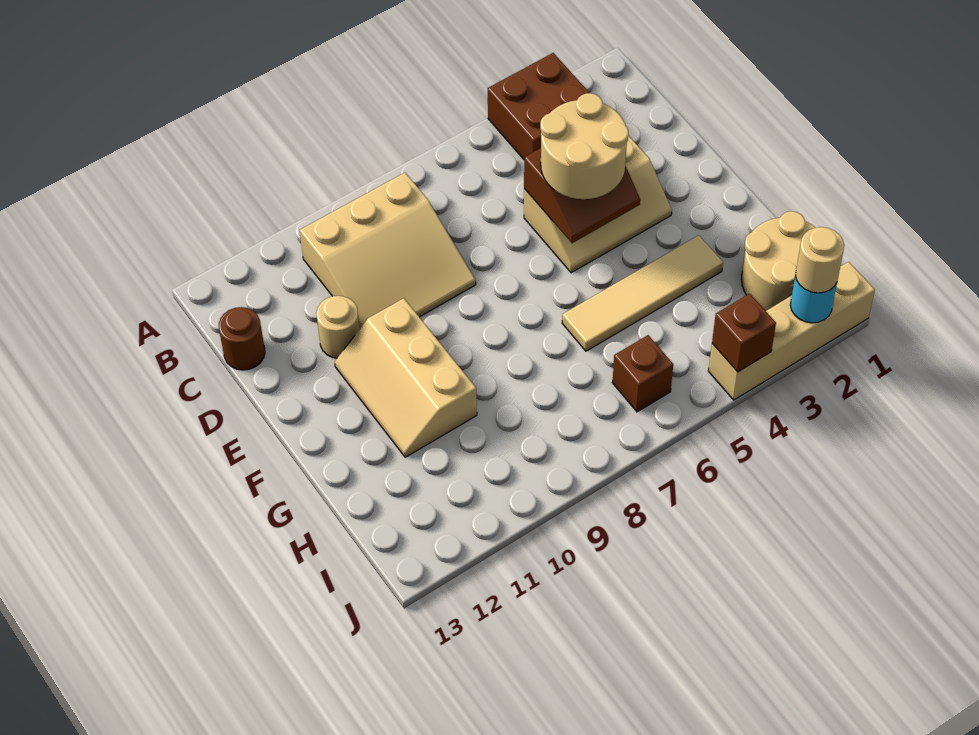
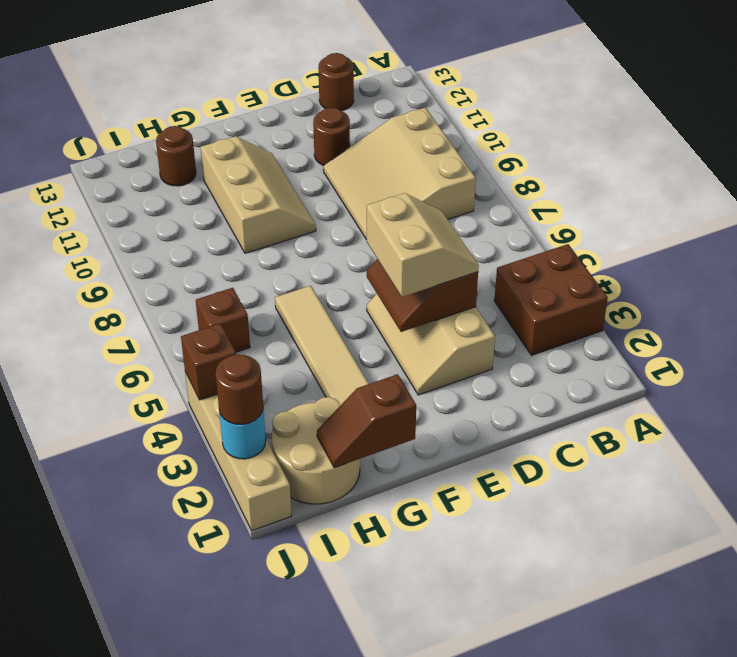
tan 2x2 round brick [540,93,628,199] -> tan 2x2 slope [367,193,479,297]
tan 1x1 round brick [316,296,360,358] -> brown 1x1 round brick [313,107,350,166]
tan 2x3 slope [335,298,477,457] -> tan 2x3 slope turned to [201,136,316,253]
none -> brown 1x2 slope [317,374,416,468]
none -> brown 1x1 round brick [156,126,196,186]
tan 1x1 round brick [795,227,844,293] -> brown 1x1 round brick [216,354,263,425]

